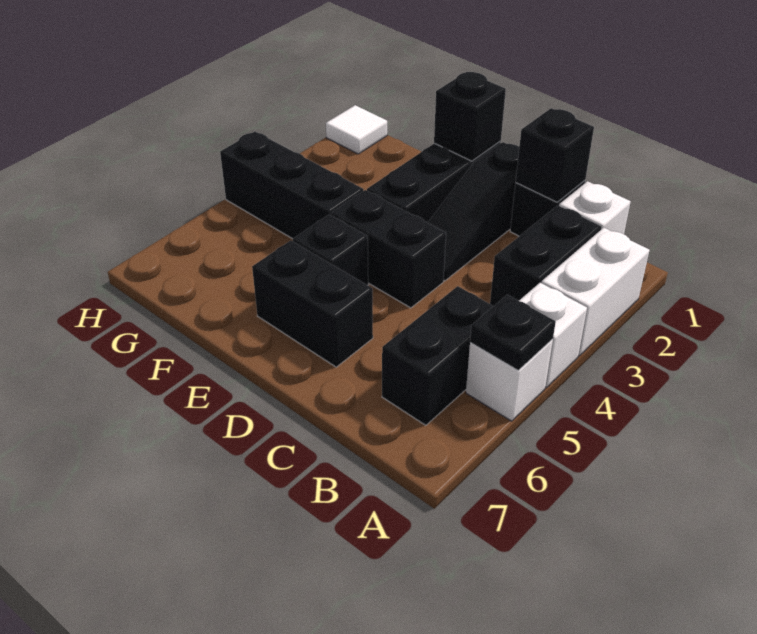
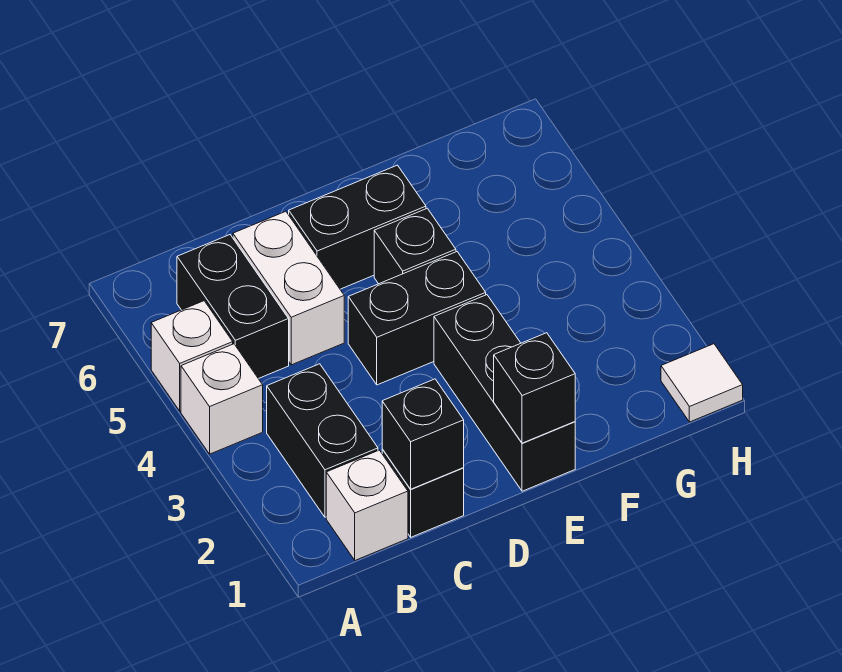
white 1x2 brick [541,228,650,356] -> white 1x2 brick moved to [233,211,344,365]
black 1x1 plate [470,295,556,371] -> none
black 1x3 slope [428,142,519,281] -> none
black 1x3 brick [220,131,364,239] -> none

